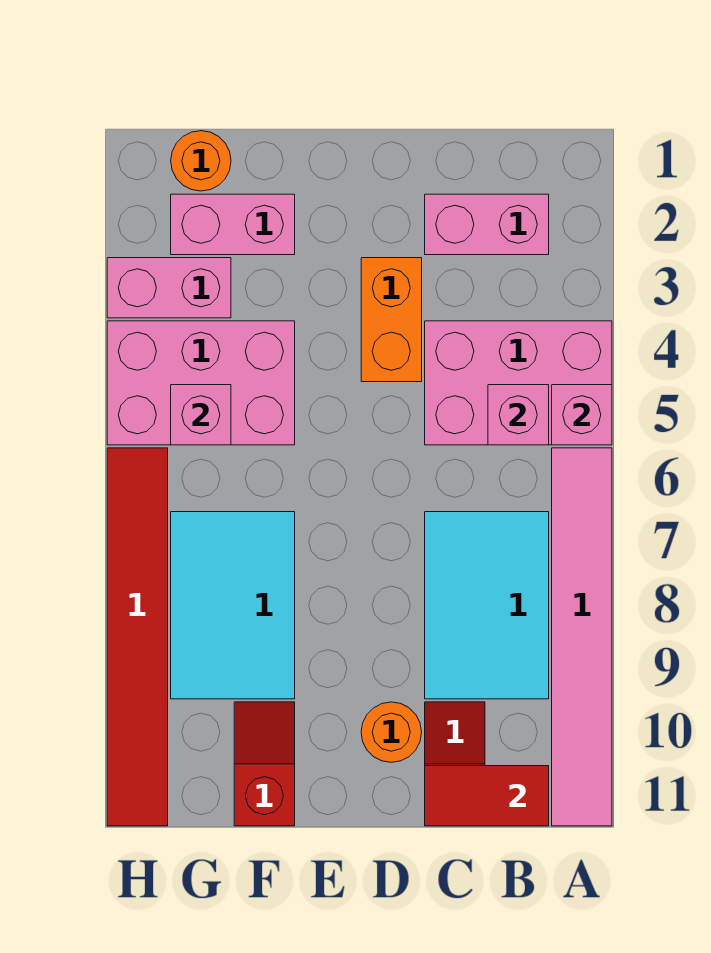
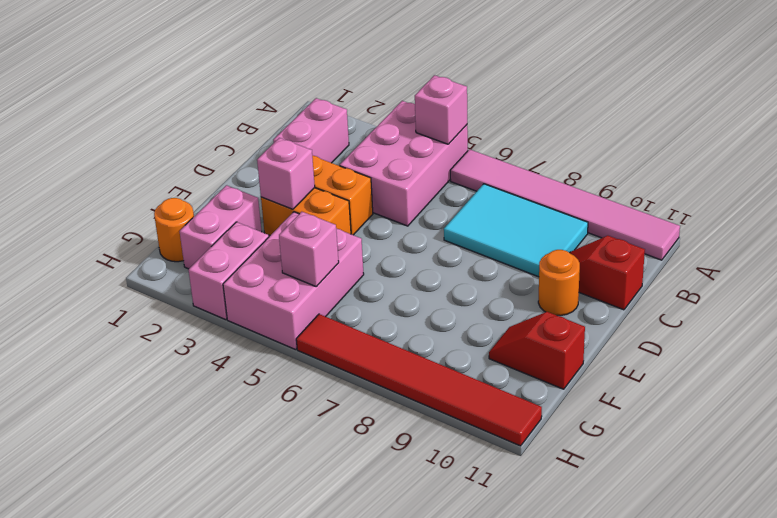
pink 1x1 brick [488,385,549,445] -> pink 1x1 brick moved to [257,138,315,209]
red 1x2 tile [425,766,549,826] -> none
none -> orange 1x2 brick [261,188,351,235]
cyan 2x3 tile [171,512,295,699] -> none

